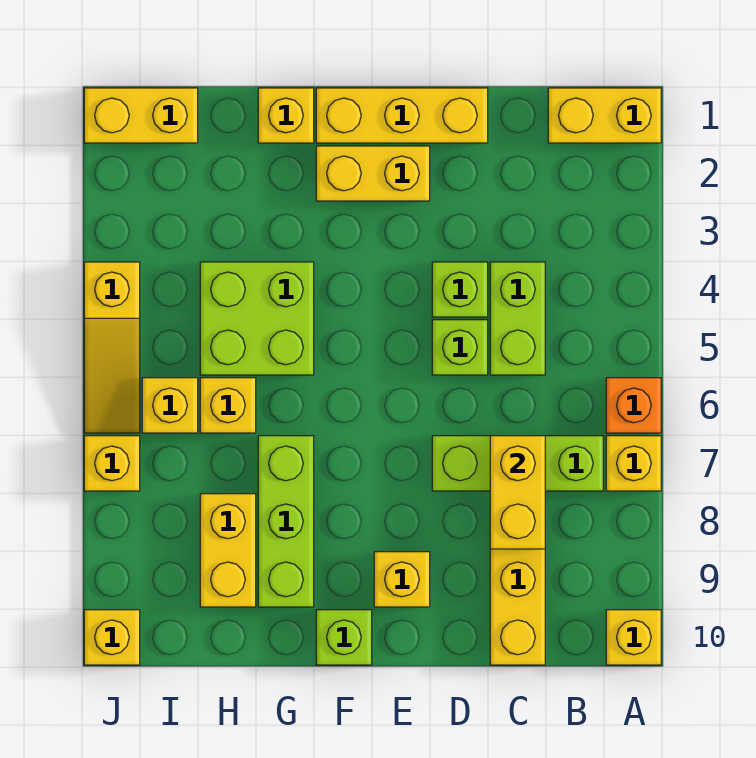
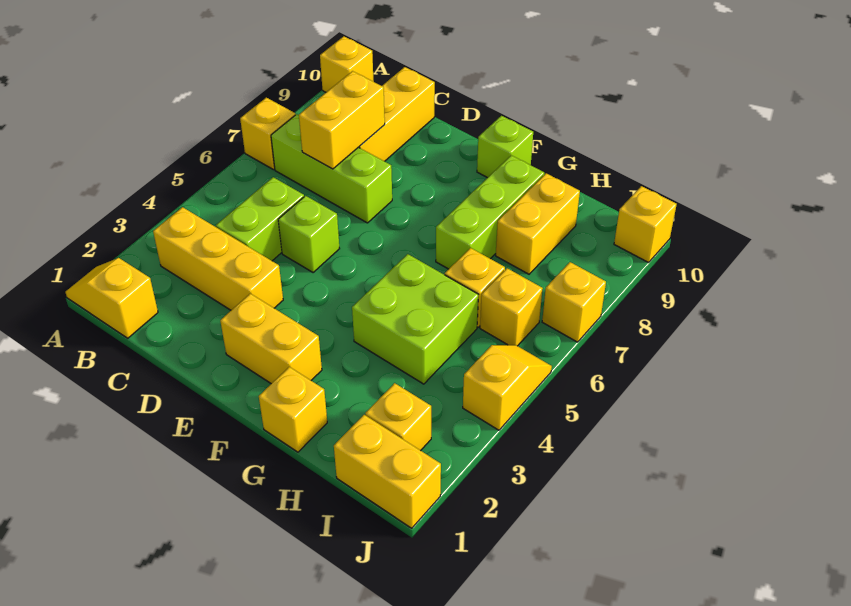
yellow 1x2 brick [548,88,661,143] -> yellow 1x2 slope [66,258,158,338]
orange 1x1 brick [606,378,661,433] -> none
yellow 1x3 brick [316,88,488,143] -> yellow 1x3 brick moved to [153,207,283,310]
lime 1x1 brick [432,262,488,317] -> none
yellow 1x1 brick [374,552,430,607] -> yellow 1x1 brick moved to [365,383,431,451]
yellow 1x3 slope [84,262,140,433] -> yellow 1x2 slope [463,345,552,430]

